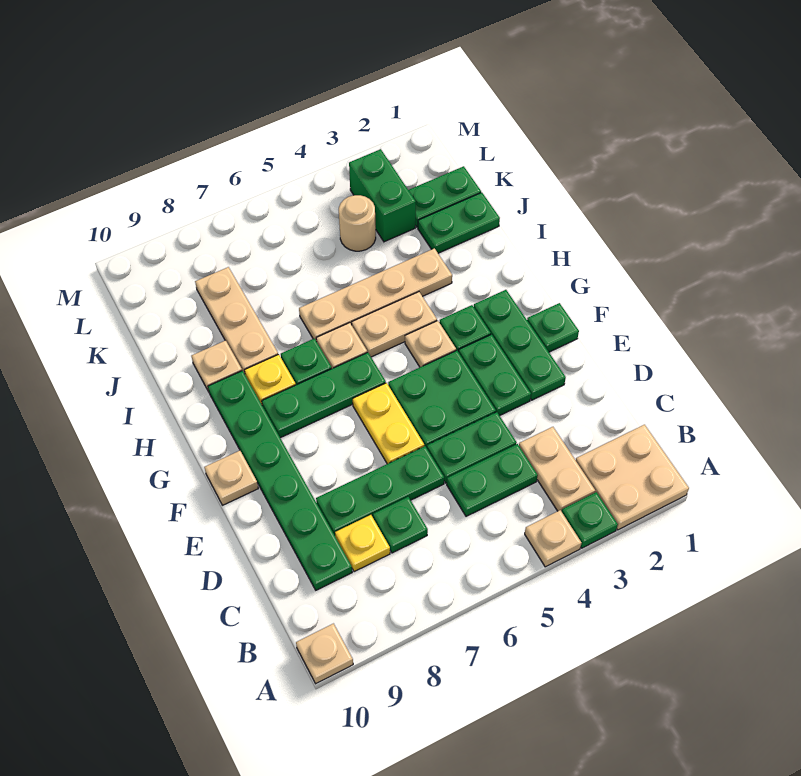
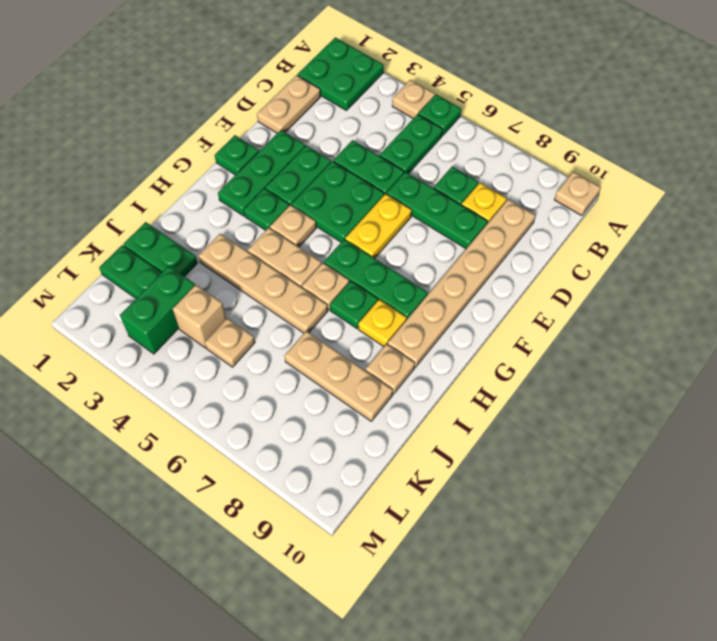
tan 2x2 plate [576,425,689,530] -> green 2x2 plate [297,37,384,110]
green 1x1 plate [562,492,618,548] -> green 1x1 plate moved to [418,94,461,136]
tan 1x2 plate [519,427,595,511] -> tan 1x2 plate moved to [257,75,321,133]
green 1x2 plate [447,444,538,516] -> green 1x2 plate turned to [380,114,443,173]
green 1x6 plate [208,371,352,590] -> tan 1x6 plate [388,199,535,367]
tan 1x1 plate [204,451,258,505] -> tan 1x1 plate moved to [205,318,255,367]
tan 1x3 plate [195,267,278,374] -> tan 1x3 plate turned to [285,331,393,421]
tan 1x1 round brick [339,195,376,251] -> tan 1x1 brick [173,285,226,348]

